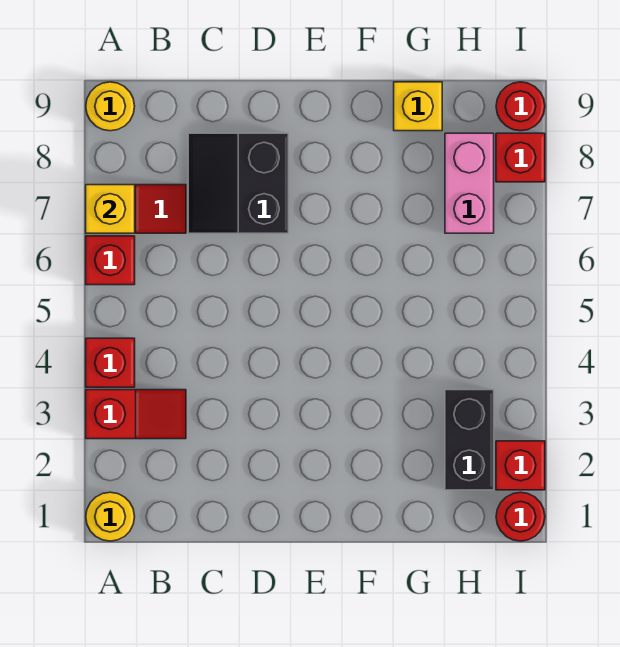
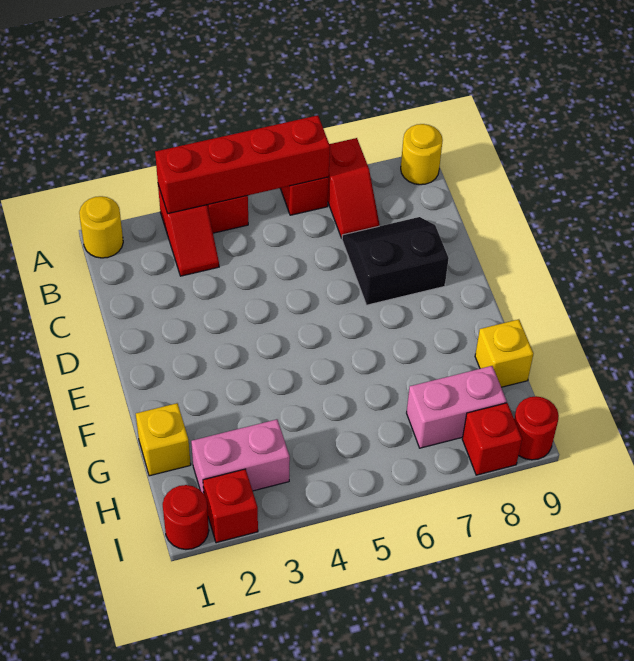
none -> red 1x4 brick [155,115,330,213]
yellow 1x1 brick [86,185,135,233] -> yellow 1x1 brick moved to [136,403,191,476]
black 1x2 brick [445,390,494,490] -> pink 1x2 brick [191,419,290,494]

